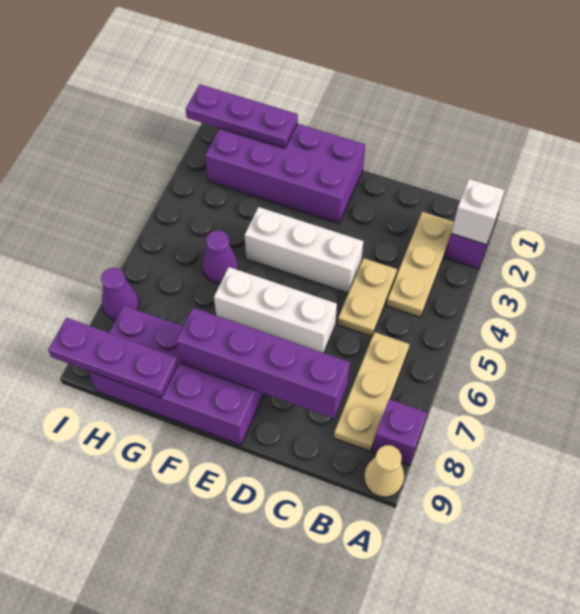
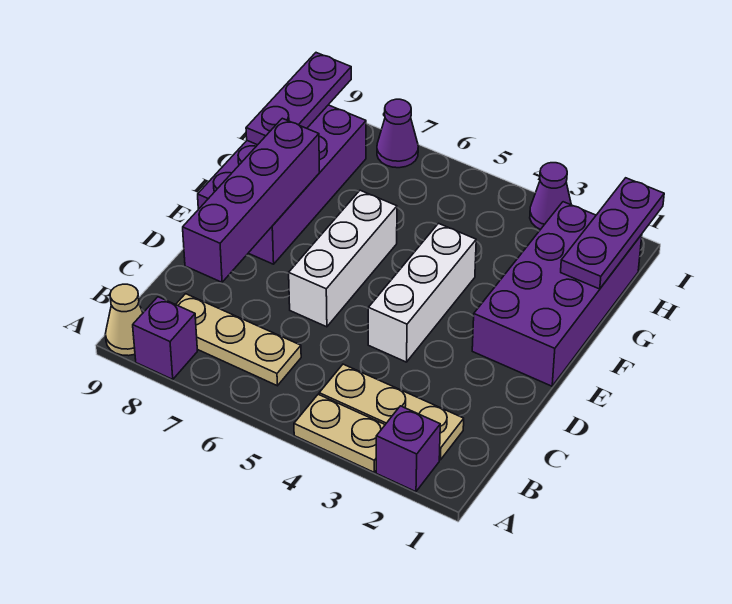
white 1x1 brick [451,179,505,245] -> none
tan 1x2 plate [338,258,397,337] -> tan 1x2 plate moved to [294,394,385,472]
purple 1x1 cone [203,230,238,284] -> purple 1x1 cone moved to [530,163,571,230]

